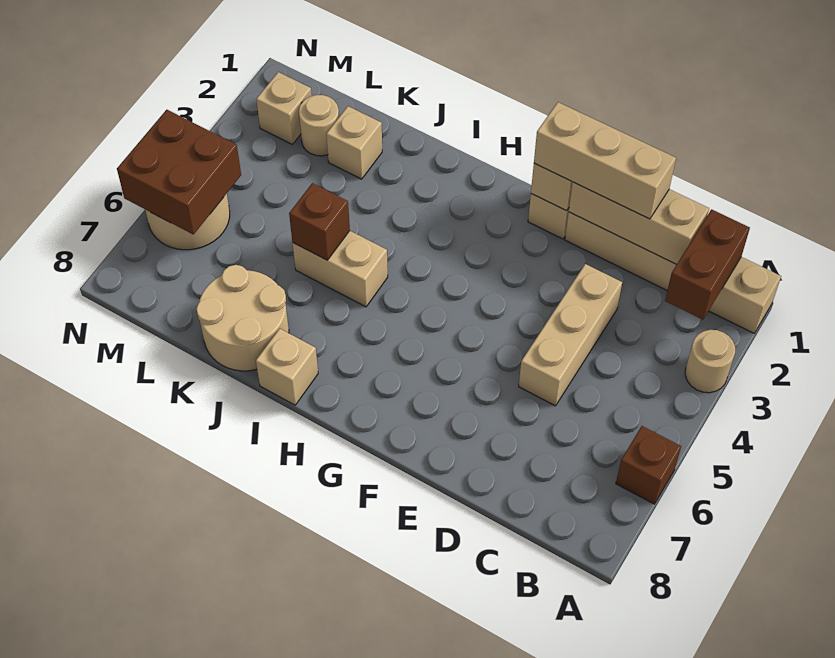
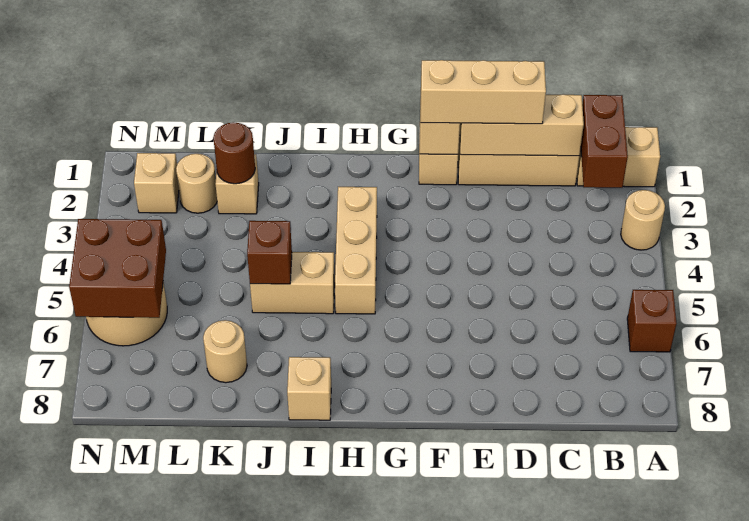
tan 1x3 brick [519,264,622,406] -> tan 1x3 brick moved to [335,187,377,314]
tan 2x2 round brick [196,265,289,371] -> tan 1x1 round brick [203,320,247,383]
none -> brown 1x1 round brick [213,122,255,184]

